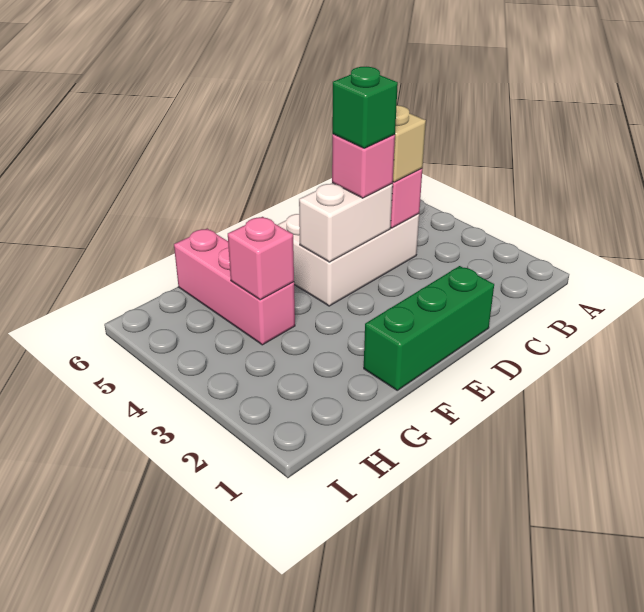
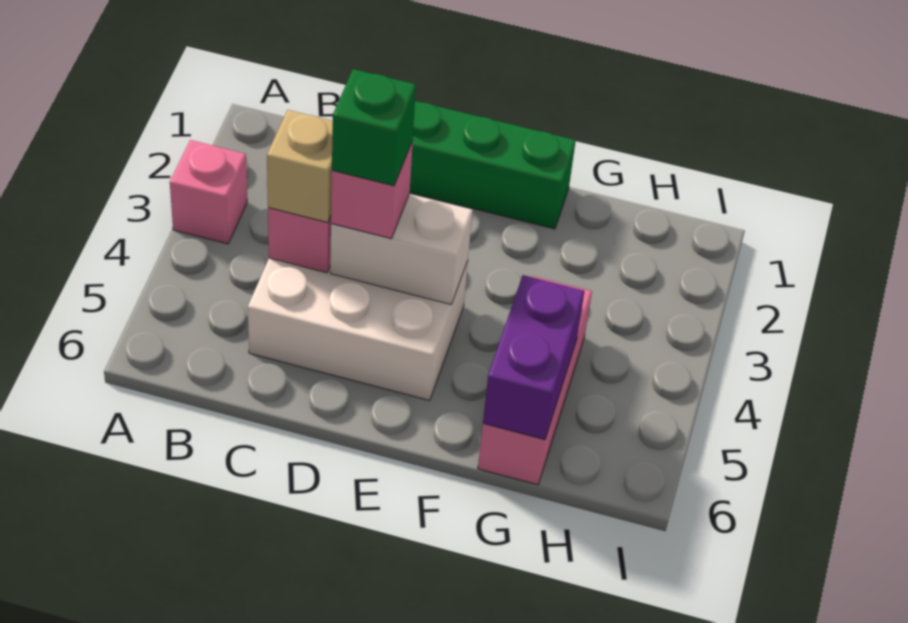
pink 1x1 brick [228,217,294,300] -> pink 1x1 brick moved to [170,140,247,244]
none -> purple 1x2 brick [483,275,584,440]

